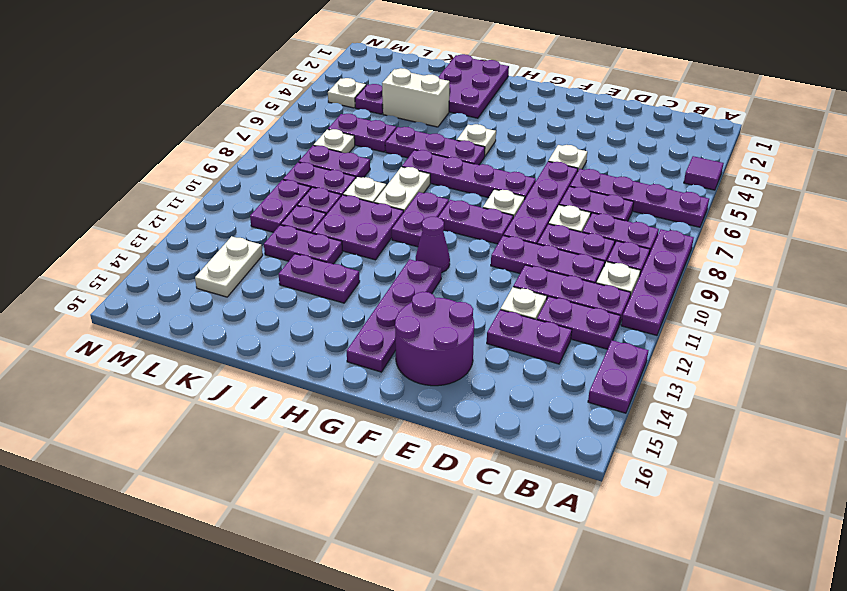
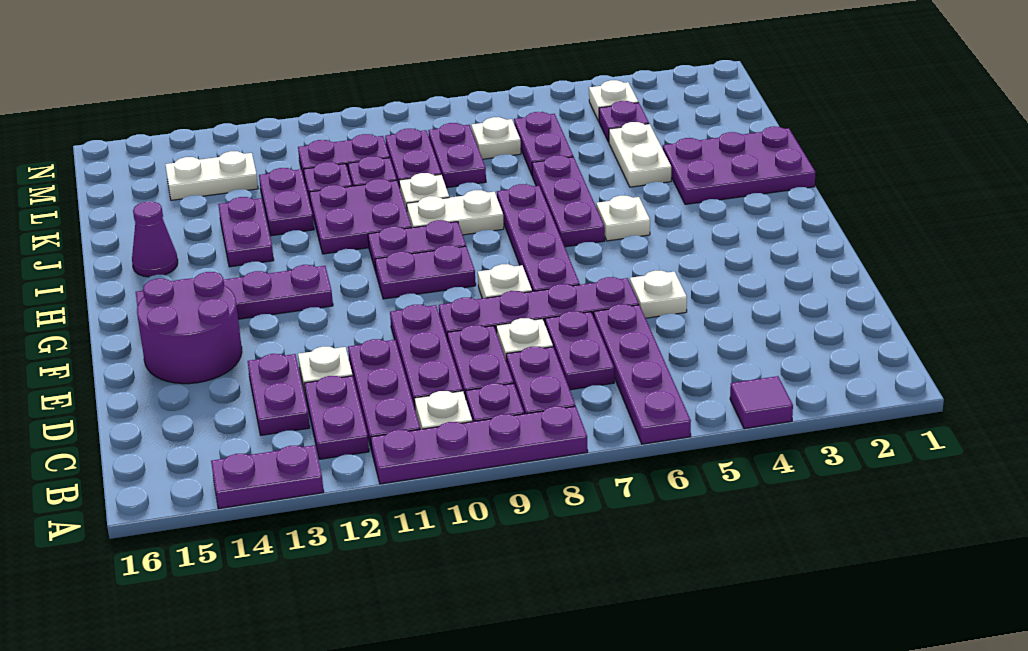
purple 1x2 plate [438,200,513,244] -> purple 1x2 plate turned to [375,245,476,299]
purple 1x1 cone [416,217,450,272] -> purple 1x1 cone moved to [132,202,178,277]
white 1x2 brick [382,68,449,127] -> white 1x2 plate [609,122,671,187]

